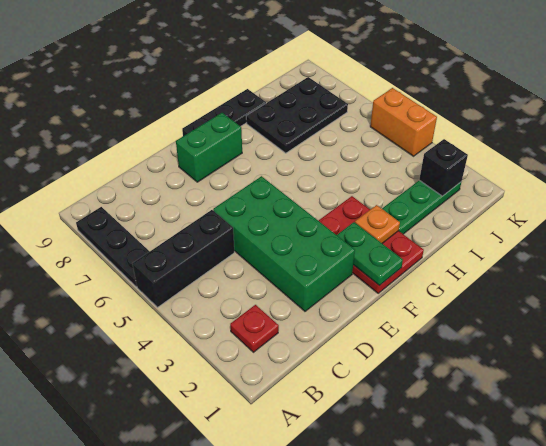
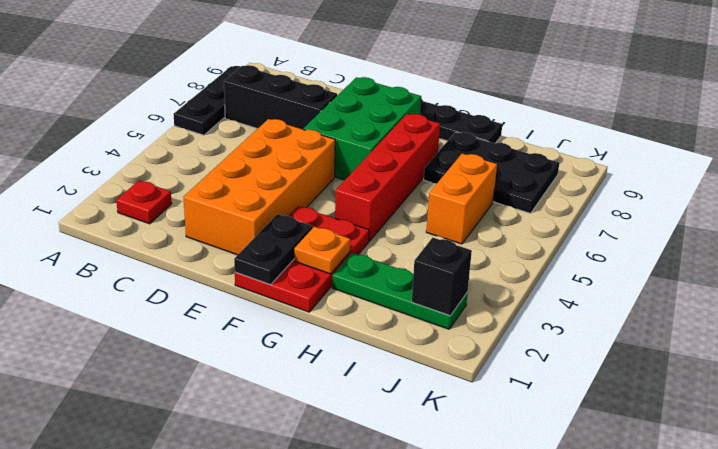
black 1x3 brick [132,210,234,307] -> black 1x3 brick moved to [224,65,337,129]
green 2x4 brick [213,176,355,311] -> orange 2x4 brick [183,119,335,255]
green 1x2 brick [176,113,242,182] -> green 2x3 brick [303,77,421,180]
green 1x2 plate [337,222,403,286] -> black 1x2 plate [234,214,313,285]
none -> red 1x4 brick [335,114,440,241]
orange 1x2 brick [370,88,437,156] -> orange 1x2 brick moved to [426,154,497,244]

